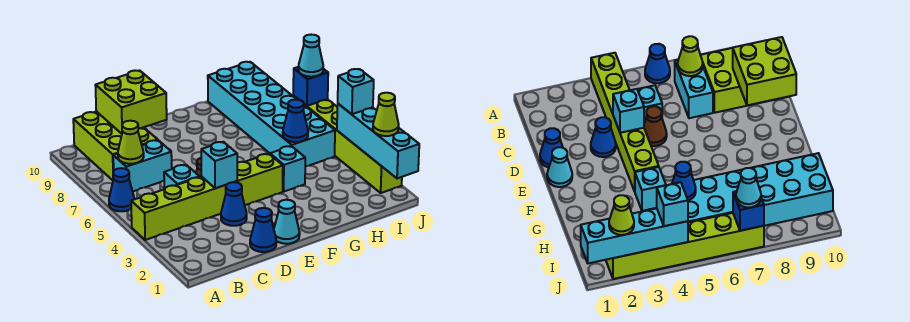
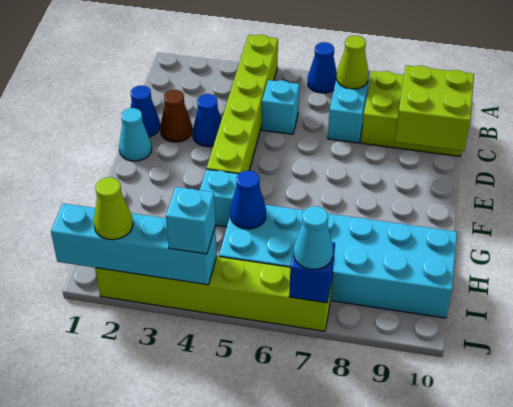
cyan 1x1 brick [201,142,237,188] -> none
brown 1x1 cone [644,106,667,146] -> brown 1x1 cone moved to [160,90,192,142]

